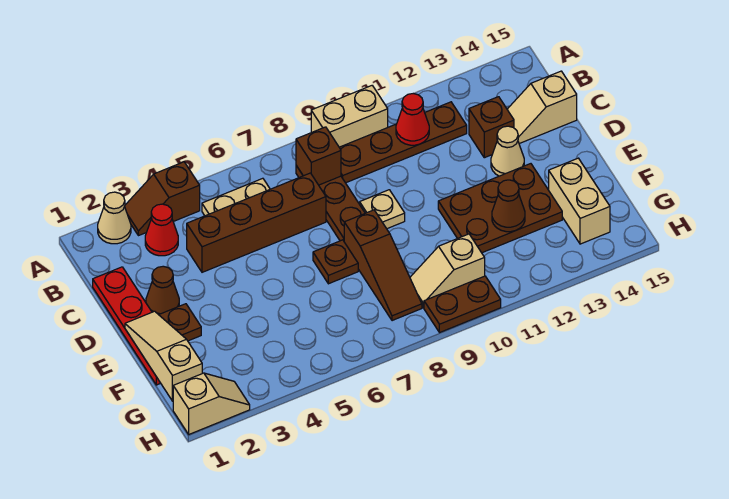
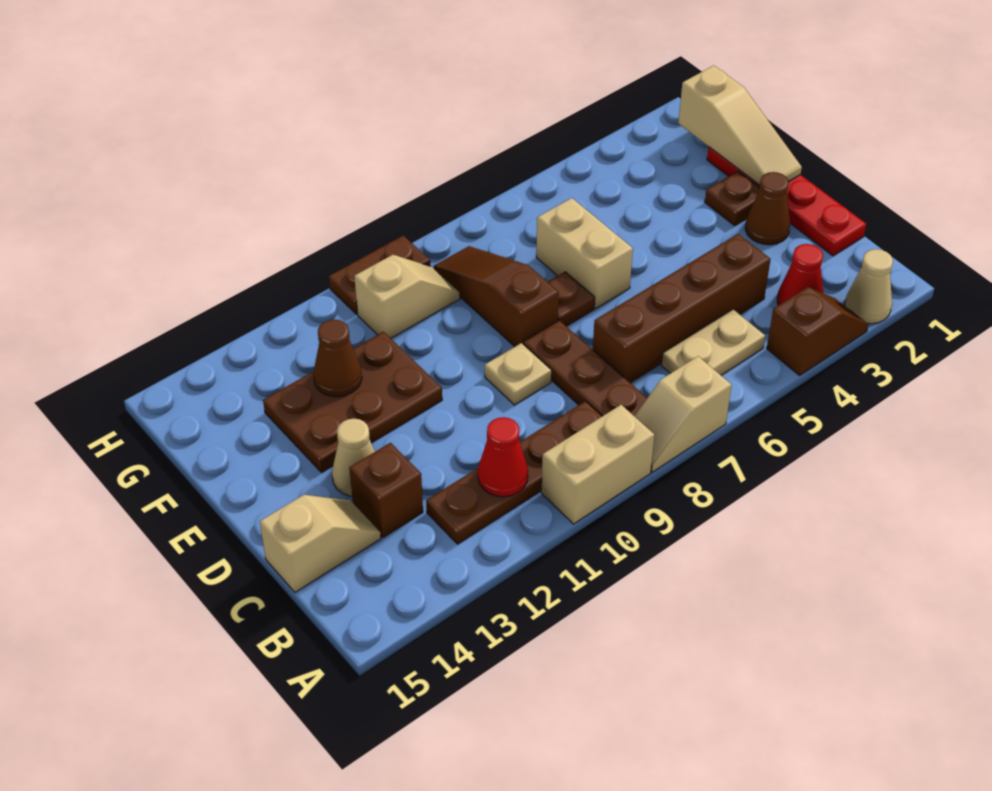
brown 1x1 brick [296,127,341,185] -> none
tan 1x2 brick [549,158,610,244] -> tan 1x2 brick moved to [536,198,633,308]
tan 1x2 slope [173,373,250,434] -> tan 1x2 slope moved to [635,356,732,472]

